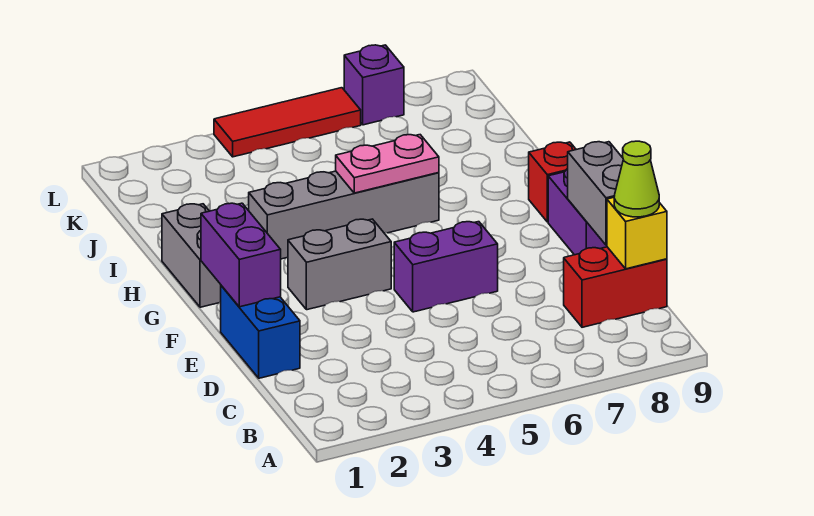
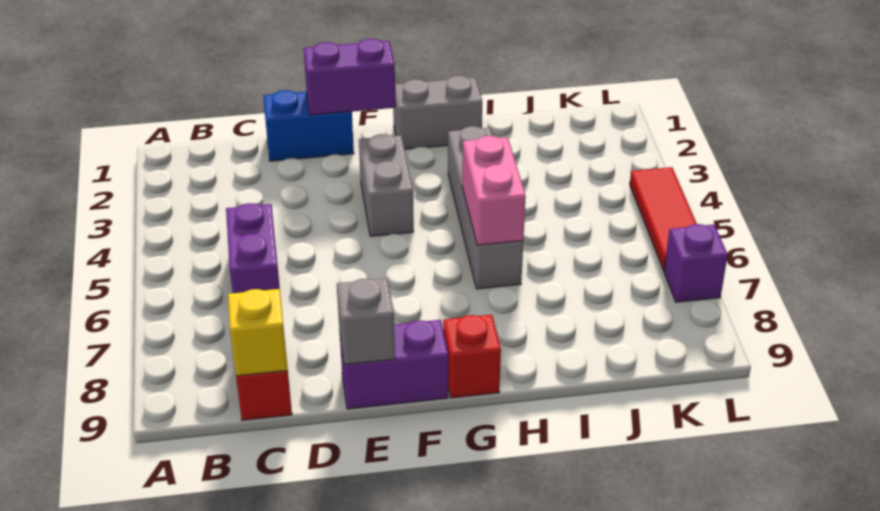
lime 1x1 cone [614,141,659,217] -> none
grey 1x2 brick [568,142,623,245] -> grey 1x1 brick [337,278,395,365]
purple 1x2 brick [394,222,498,312] -> purple 1x2 brick moved to [226,203,280,293]
pink 1x2 plate [336,135,439,193] -> pink 1x2 brick [462,136,526,245]

